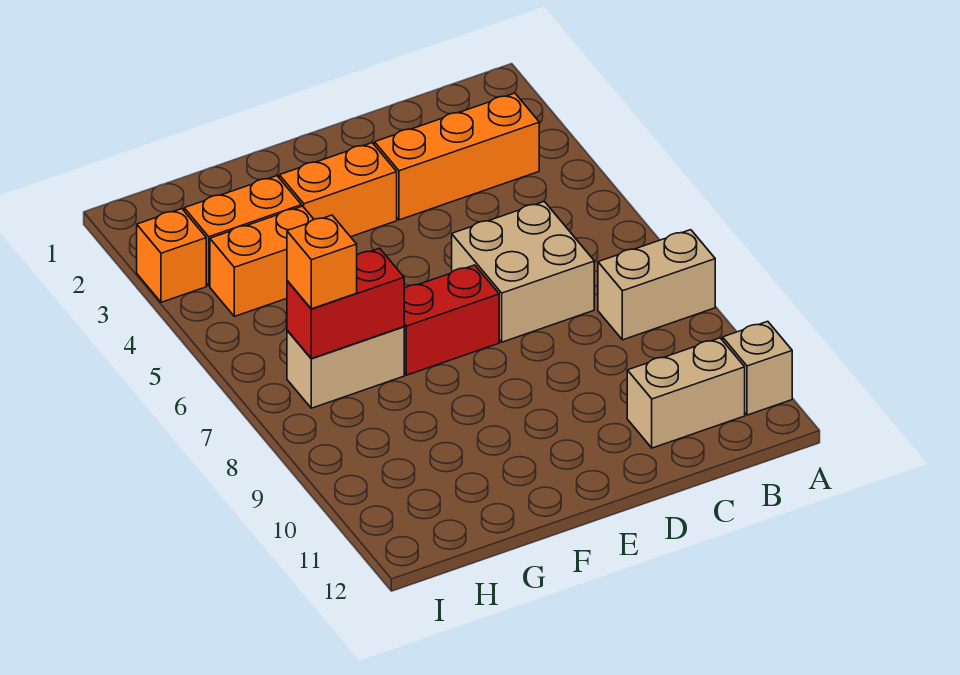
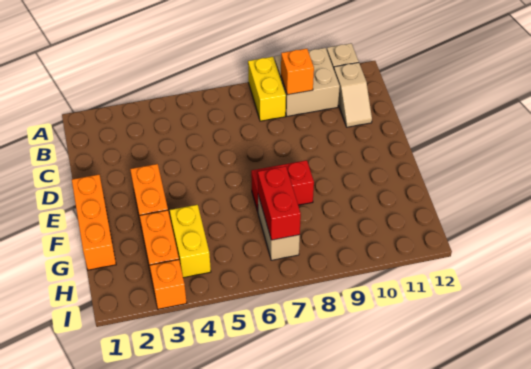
tan 1x2 brick [598,230,715,340] -> yellow 1x2 brick [248,57,286,121]
orange 1x3 brick [375,93,539,220] -> orange 1x3 brick moved to [72,175,116,270]
tan 1x2 brick [627,338,745,448] -> tan 1x2 slope [334,63,372,127]
tan 2x2 brick [452,201,594,342] -> tan 2x2 brick moved to [275,48,340,116]
red 1x2 brick [404,265,499,375] -> red 1x2 brick turned to [251,160,314,211]
orange 1x2 brick [210,206,314,316] -> yellow 1x2 brick [170,205,211,278]
orange 1x1 brick [287,215,357,309] -> orange 1x1 brick moved to [281,49,314,95]

